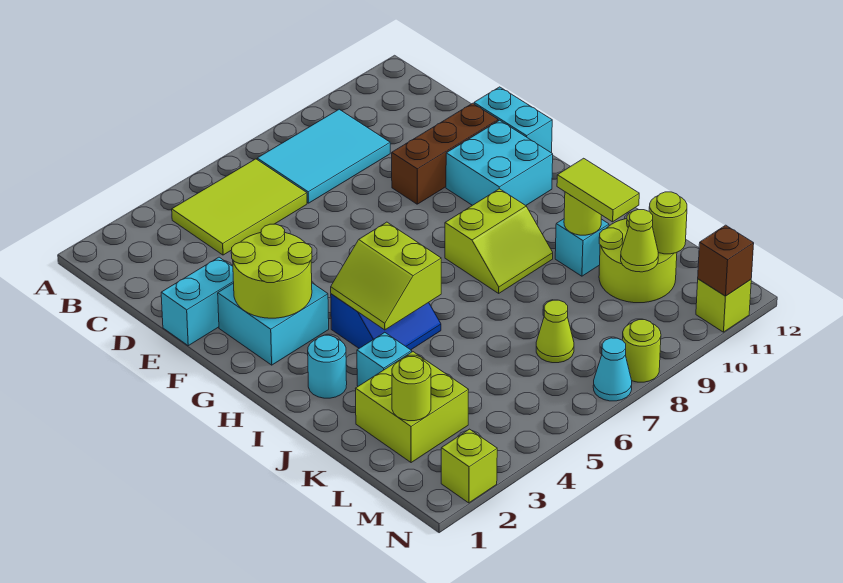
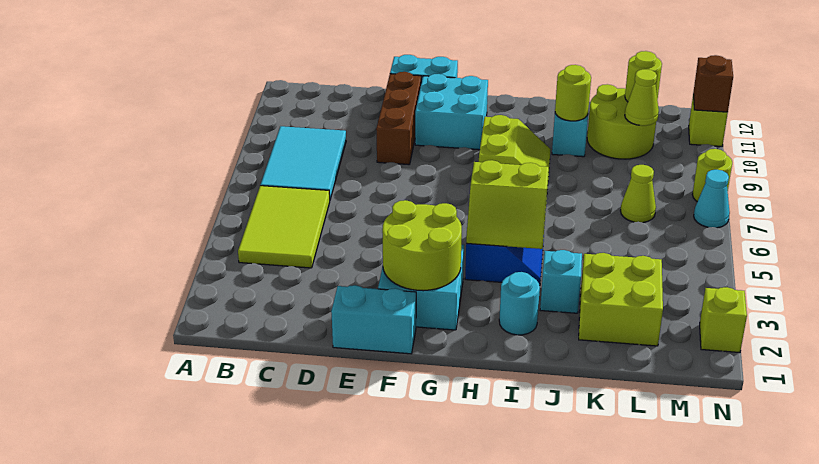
cyan 1x2 brick [161,257,234,346] -> cyan 1x2 brick turned to [331,285,416,354]
lime 1x2 tile [557,158,639,222] -> none
lime 1x1 round brick [392,357,431,421] -> none

